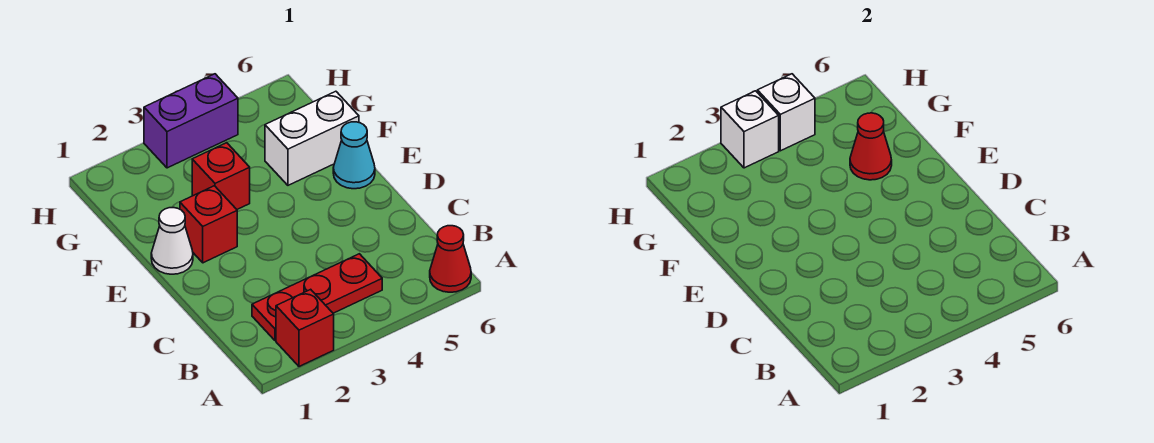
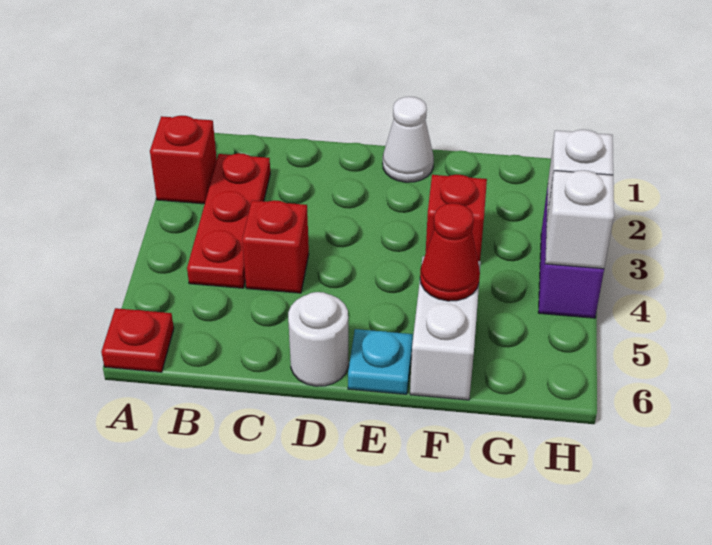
red 1x1 cone [430,226,471,292] -> red 1x1 plate [101,308,174,372]
none -> white 1x1 round brick [288,292,349,386]
red 1x1 brick [180,186,237,263] -> red 1x1 brick moved to [242,200,309,293]
cyan 1x1 cone [333,122,375,189] -> cyan 1x1 plate [348,329,413,394]

